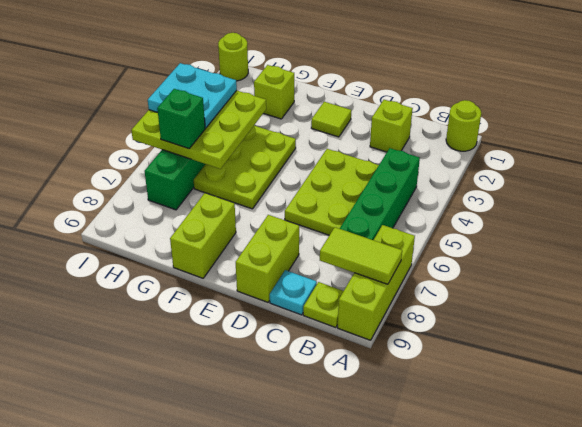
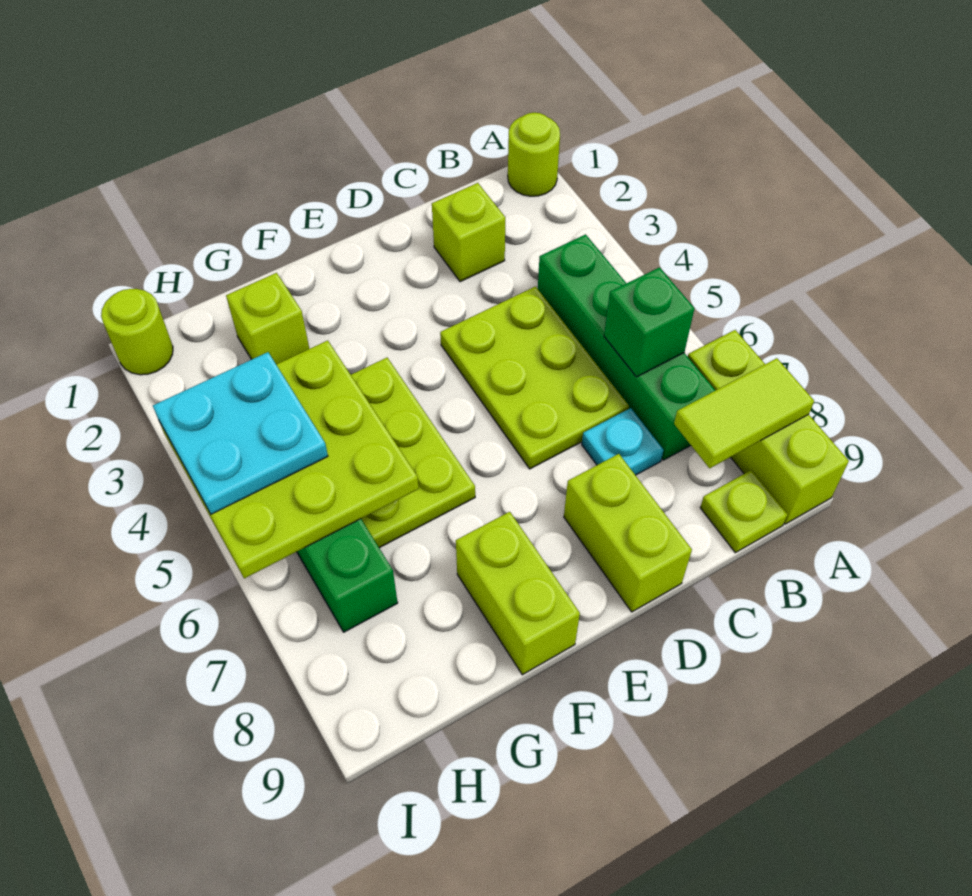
cyan 1x1 plate [270,270,317,315] -> cyan 1x1 plate moved to [582,408,663,475]
lime 1x1 tile [311,102,351,137] -> none
green 1x1 brick [157,89,205,149] -> green 1x1 brick moved to [604,267,694,377]

